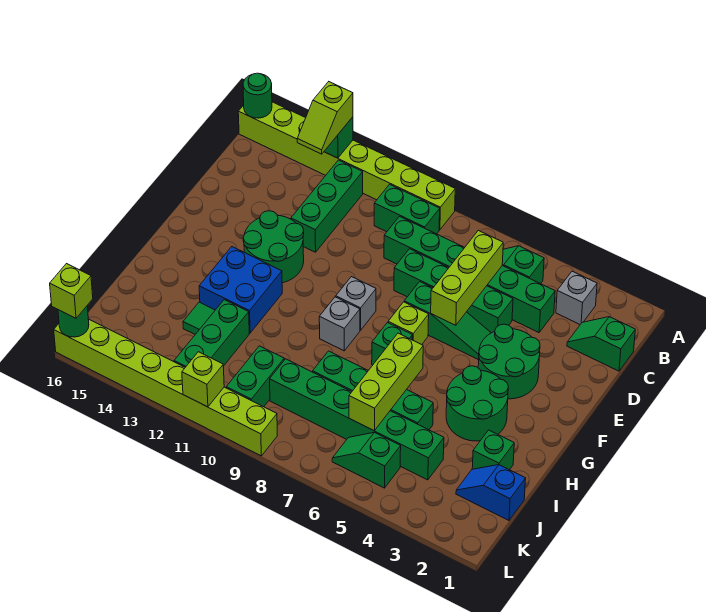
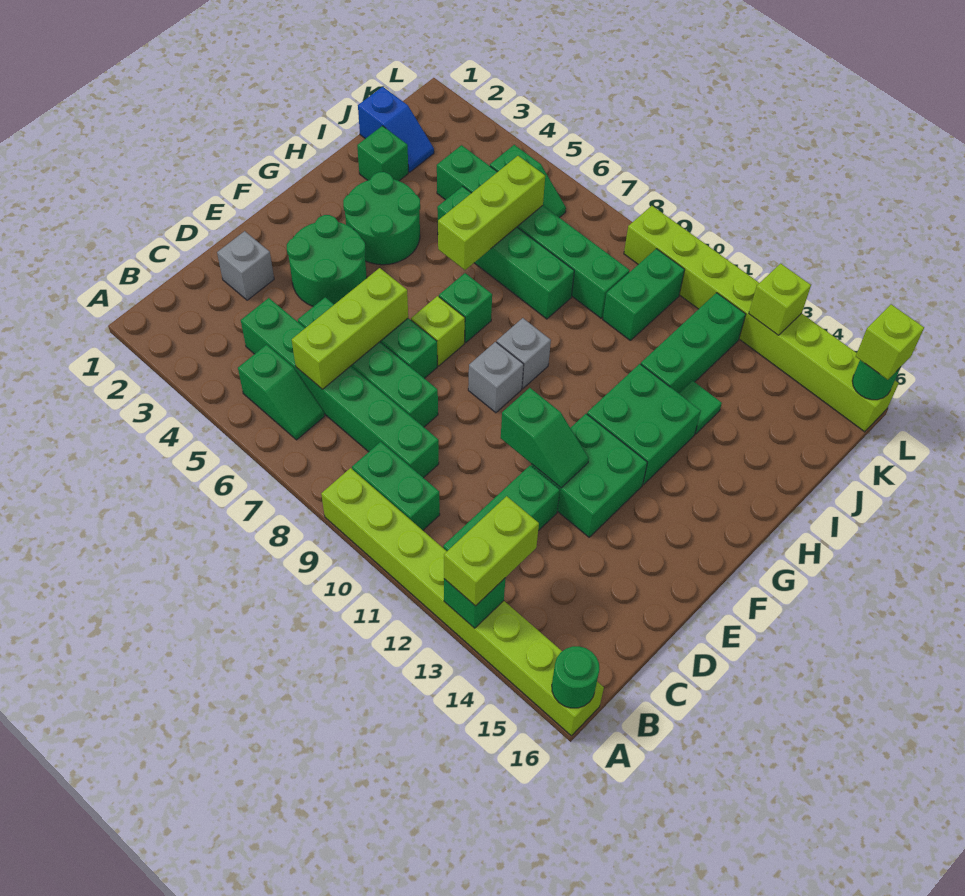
lime 1x2 slope [297,82,353,154] -> lime 1x2 brick [444,496,539,606]
grey 1x1 brick [556,271,597,324] -> grey 1x1 brick moved to [217,231,274,300]
green 1x2 slope [567,317,635,371] -> green 1x2 slope moved to [501,388,589,488]
green 2x2 round brick [243,211,304,283] -> green 2x2 brick [531,414,647,537]
blue 2x2 brick [199,247,282,333] -> green 2x2 brick [587,364,701,485]
lime 1x1 brick [182,352,224,407] -> lime 1x1 brick moved to [749,263,811,335]

